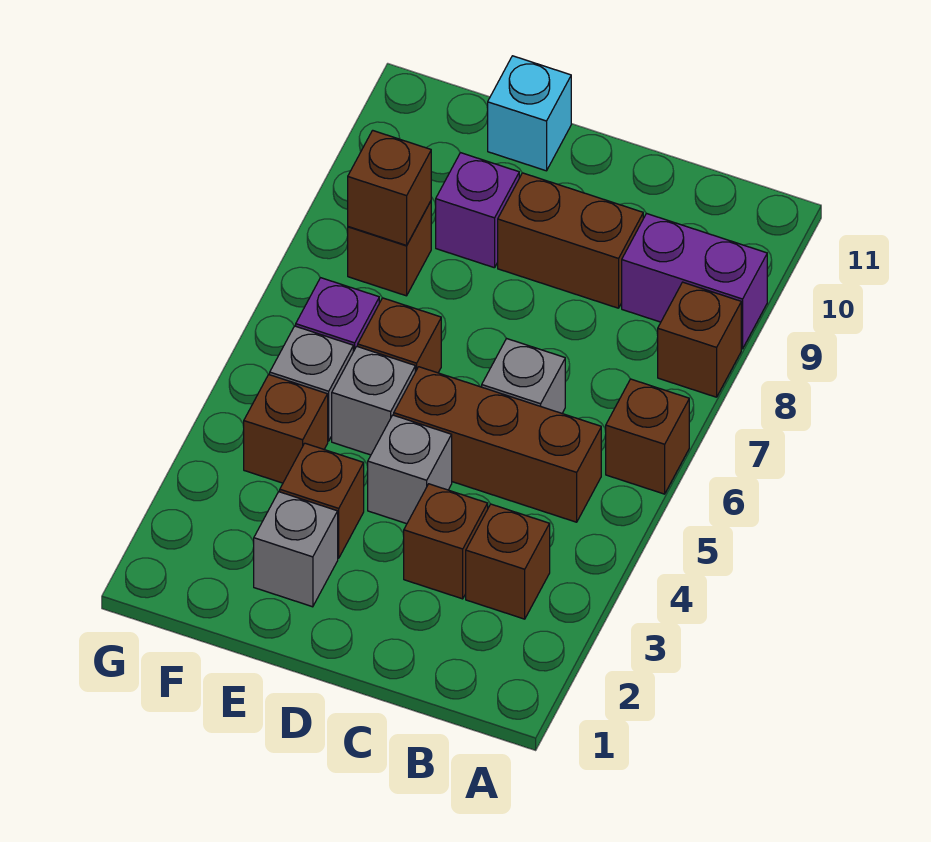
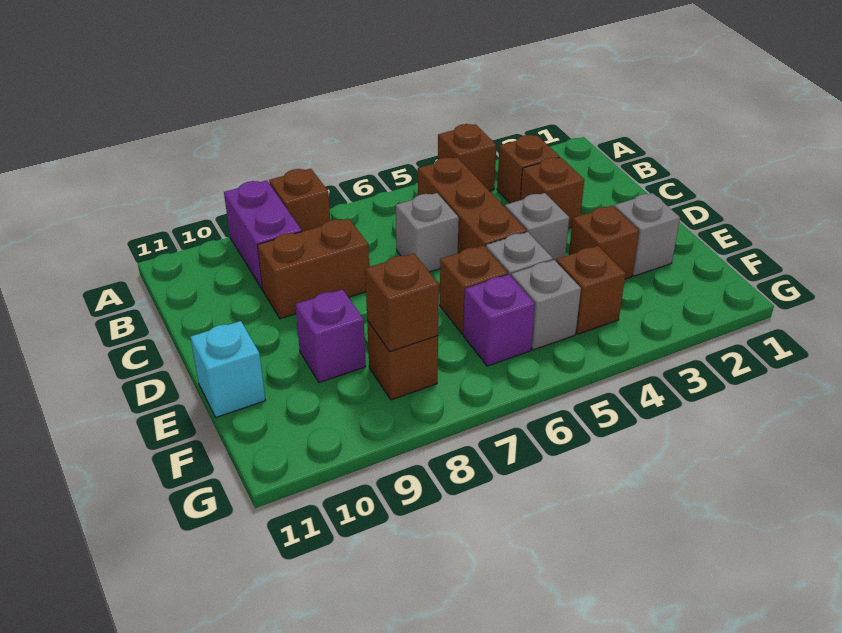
brown 1x1 brick [606,379,689,494] -> brown 1x1 brick moved to [438,124,496,191]
brown 1x2 brick [498,173,643,308] -> brown 1x2 brick turned to [257,218,369,319]

